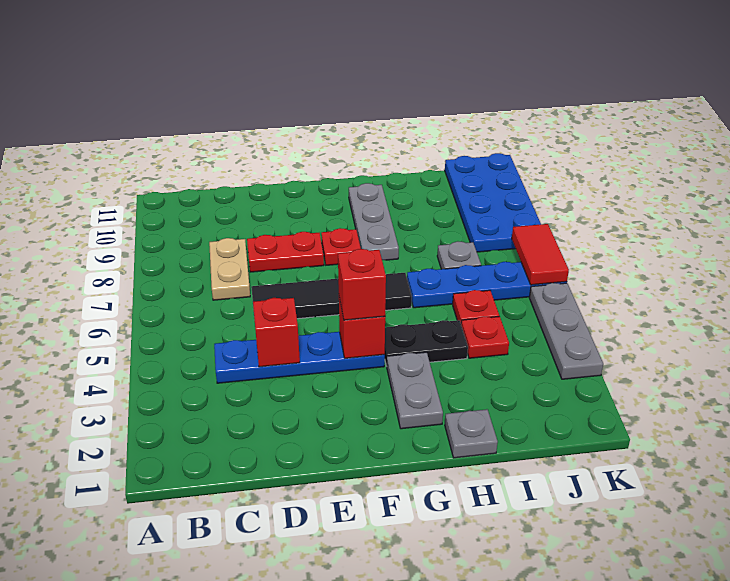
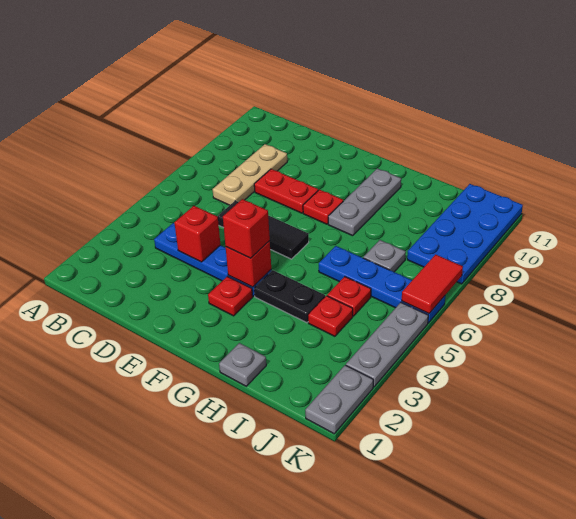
tan 1x2 plate [209,238,250,300] -> tan 1x3 plate [213,144,287,205]
black 1x4 tile [251,273,412,319] -> black 1x3 tile [217,201,309,259]
none -> red 1x1 plate [208,276,253,316]
grey 1x2 plate [387,352,443,429] -> grey 1x2 plate moved to [305,365,373,434]

